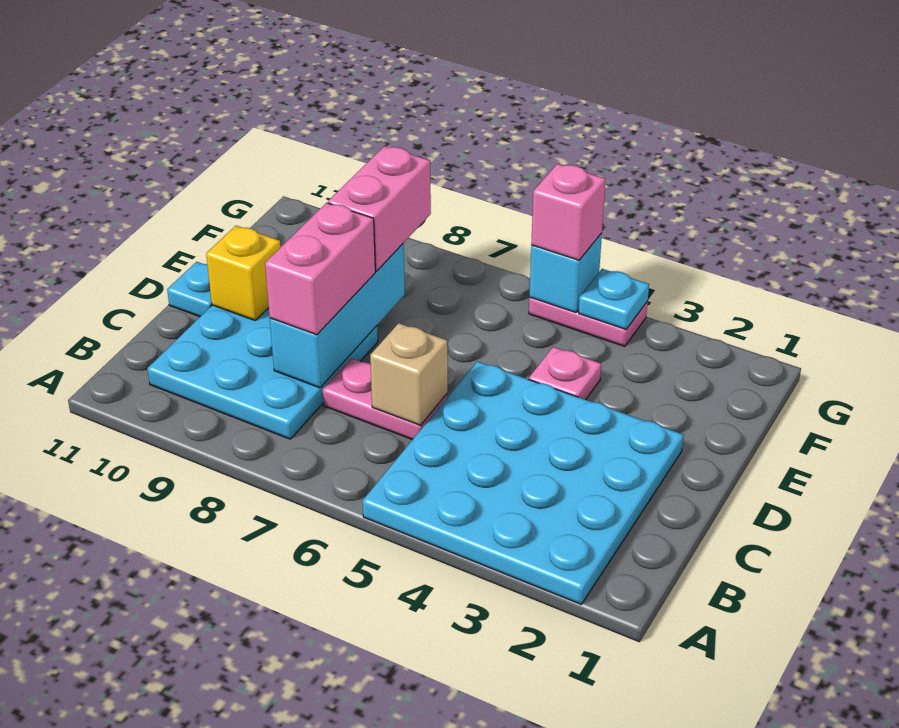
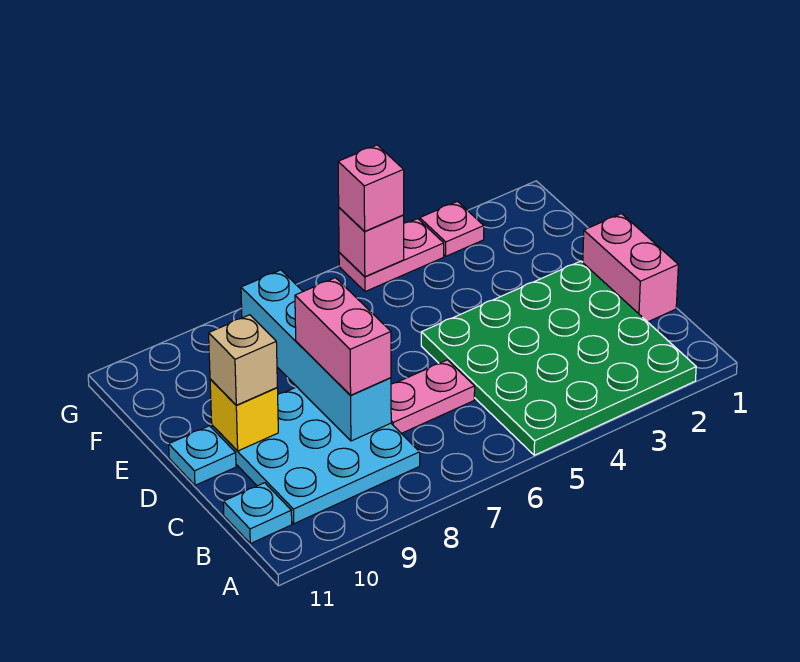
cyan 4x4 plate [363,361,684,604] -> green 4x4 plate [421,261,696,455]
tan 1x1 brick [370,323,448,425] -> tan 1x1 brick moved to [209,315,277,405]
cyan 1x3 brick [270,244,405,388] -> cyan 1x4 brick [241,270,391,441]
pink 1x1 plate [529,347,601,400] -> pink 1x1 plate moved to [420,202,484,256]
pink 1x2 brick [328,146,431,271] -> pink 1x2 brick moved to [583,214,678,322]
cyan 1x1 plate [579,269,649,329] -> cyan 1x1 plate moved to [223,483,292,544]
cyan 1x1 brick [529,233,602,313] -> pink 1x1 brick [339,208,404,277]

